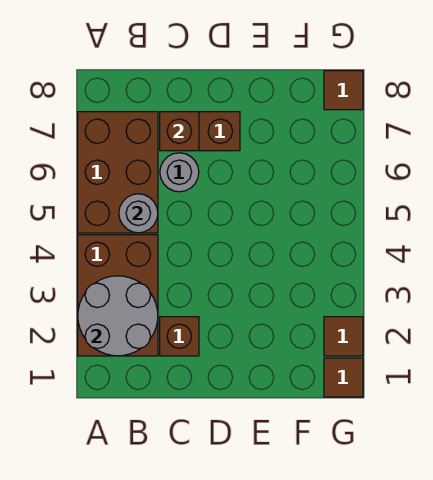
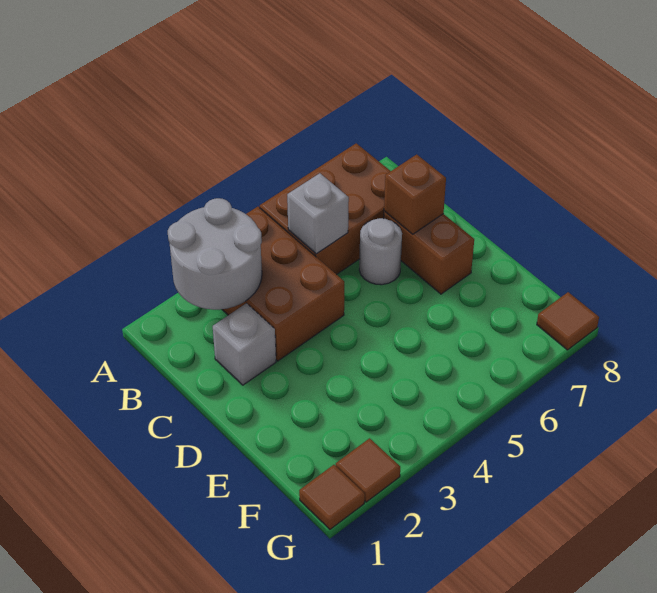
brown 2x3 brick [78,235,158,356] -> brown 2x3 brick turned to [222,207,344,361]
grey 1x1 round brick [119,194,158,233] -> grey 1x1 brick [287,173,349,254]
brown 1x1 brick [160,317,199,356] -> grey 1x1 brick [213,303,276,385]

